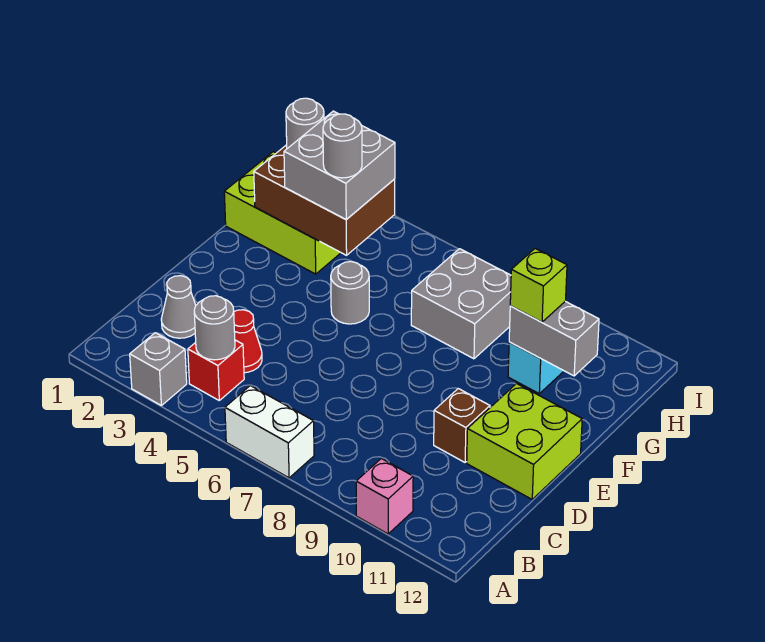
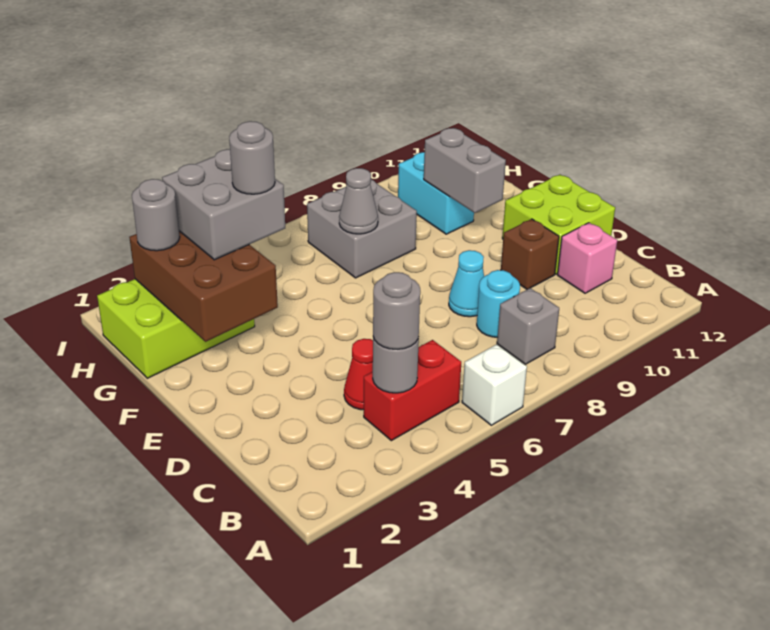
grey 1x1 brick [130,333,187,405] -> grey 1x1 brick moved to [497,288,559,364]
white 1x2 brick [225,386,314,478] -> white 1x1 brick [462,344,527,425]
pink 1x1 brick [356,458,413,534] -> pink 1x1 brick moved to [558,223,617,293]
red 1x1 brick [188,340,244,400] -> red 1x2 brick [364,340,461,441]
grey 1x1 cone [161,276,196,338] -> grey 1x1 cone moved to [339,168,378,234]
none -> cyan 1x1 round brick [477,270,520,337]
none -> cyan 1x1 cone [449,250,484,317]
grey 1x1 round brick [331,262,369,324] -> grey 1x1 round brick moved to [373,272,420,349]
brown 2x3 brick [254,145,395,255] -> brown 2x3 brick turned to [129,231,278,342]
grey 1x2 brick [509,301,599,376] -> grey 1x2 brick turned to [424,128,506,213]
lime 1x1 brick [510,249,567,322] -> none

